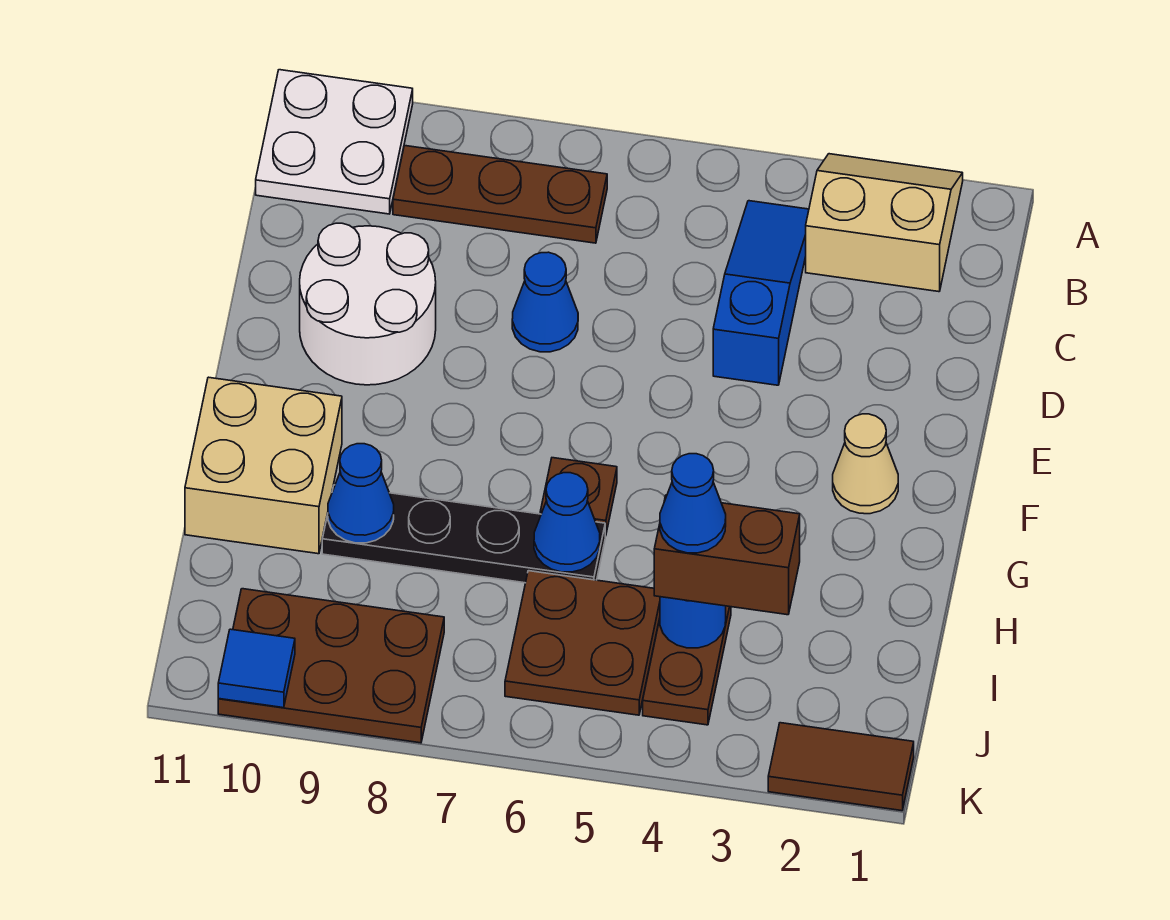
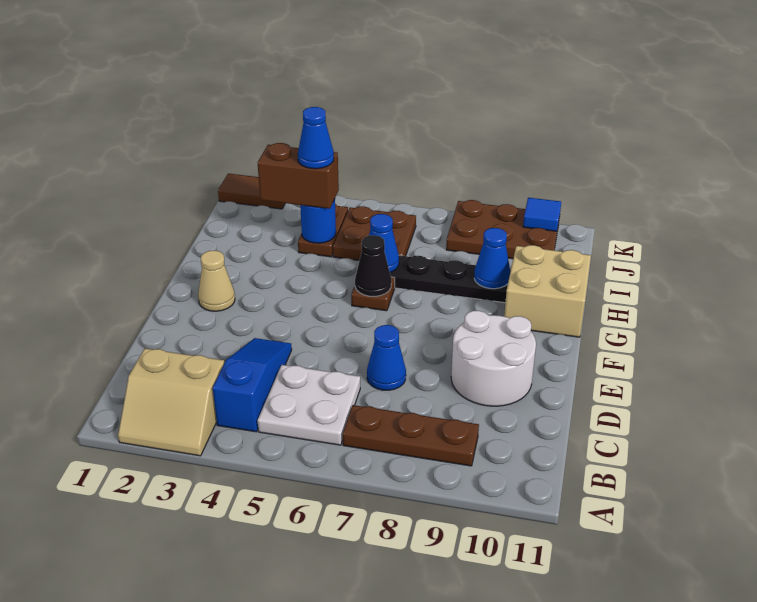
white 2x2 plate [256,70,413,214] -> white 2x2 plate moved to [258,365,360,445]
blue 1x3 slope [713,201,809,385] -> blue 1x3 slope turned to [213,338,292,432]
none -> black 1x1 cone [355,235,391,296]

